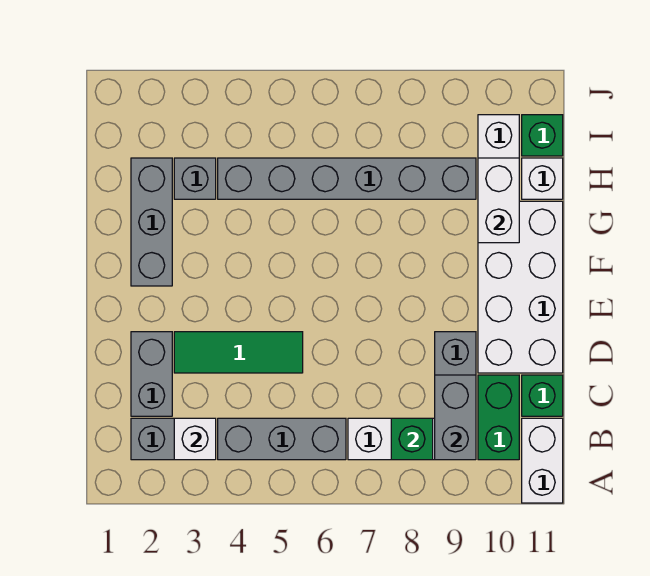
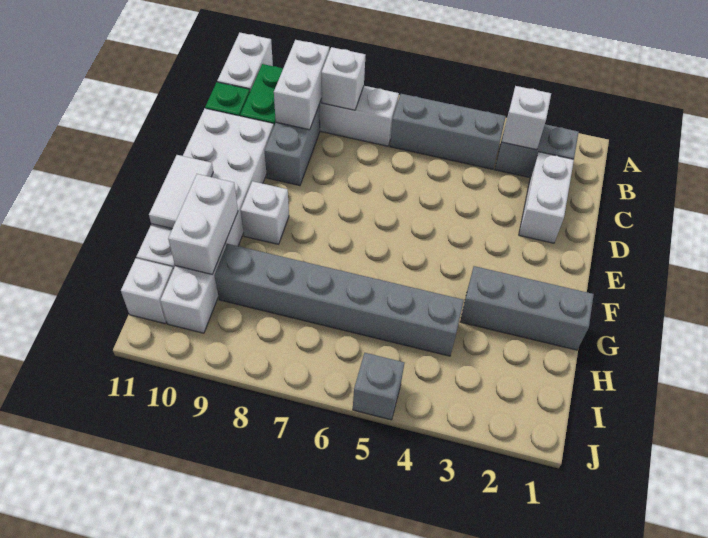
green 1x1 brick [391,418,433,460] -> white 1x1 brick [322,47,366,110]
grey 1x2 brick [435,375,476,460] -> white 1x2 brick [274,40,329,130]
grey 1x2 brick [131,332,172,416] -> white 1x2 brick [519,152,574,243]
green 1x3 tile [174,332,303,373] -> none
grey 1x3 brick [131,158,172,286] -> grey 1x3 brick turned to [460,266,594,350]
none -> white 1x1 brick [241,181,289,244]
none -> white 1x2 tile [149,155,213,229]
grey 1x1 brick [174,158,216,199] -> grey 1x1 brick moved to [353,353,404,420]
green 1x1 brick [522,115,563,156] -> white 1x1 brick [121,258,173,324]

